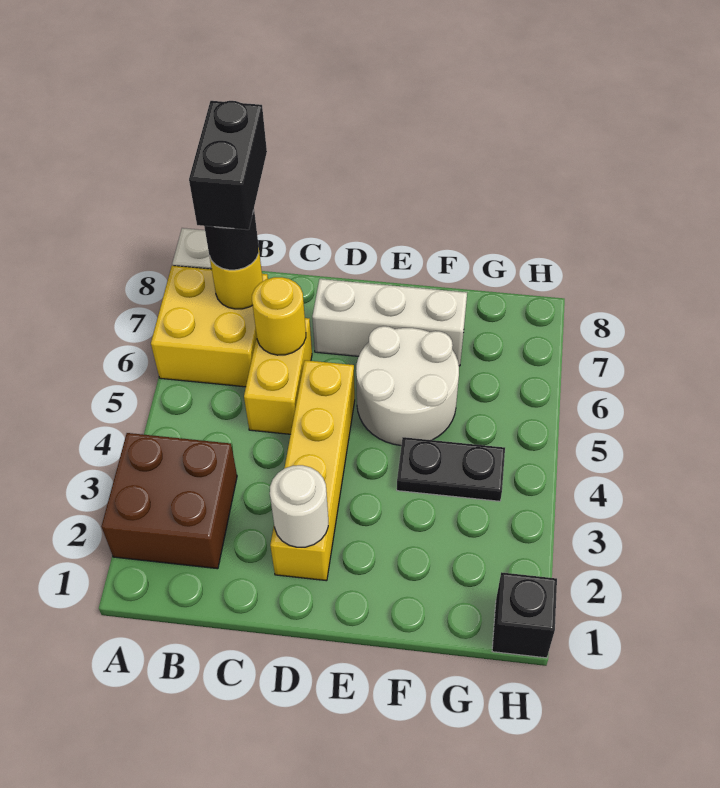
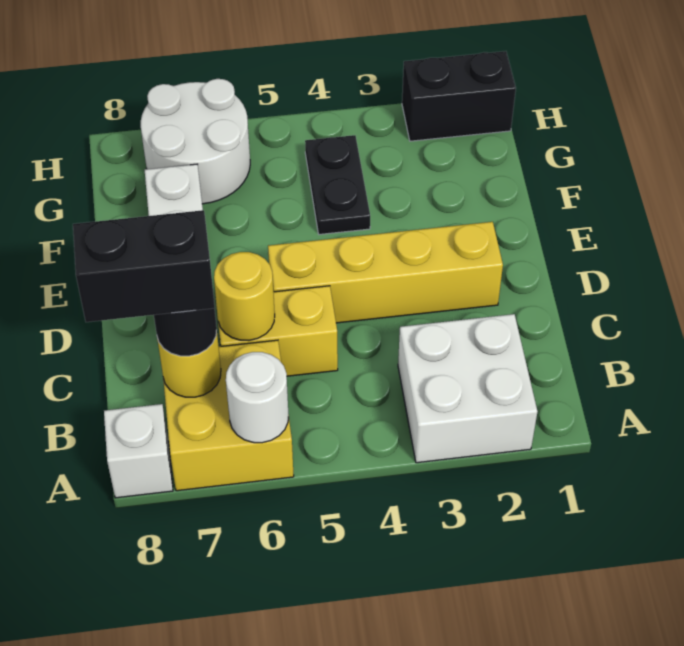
brown 2x2 brick [101,433,237,569] -> white 2x2 brick [398,314,538,463]
white 1x1 round brick [270,465,328,547] -> white 1x1 round brick moved to [226,352,288,443]
white 2x2 round brick [356,326,459,445] -> white 2x2 round brick moved to [141,79,250,204]
black 1x1 brick [492,572,557,658] -> black 1x2 brick [402,51,516,141]

